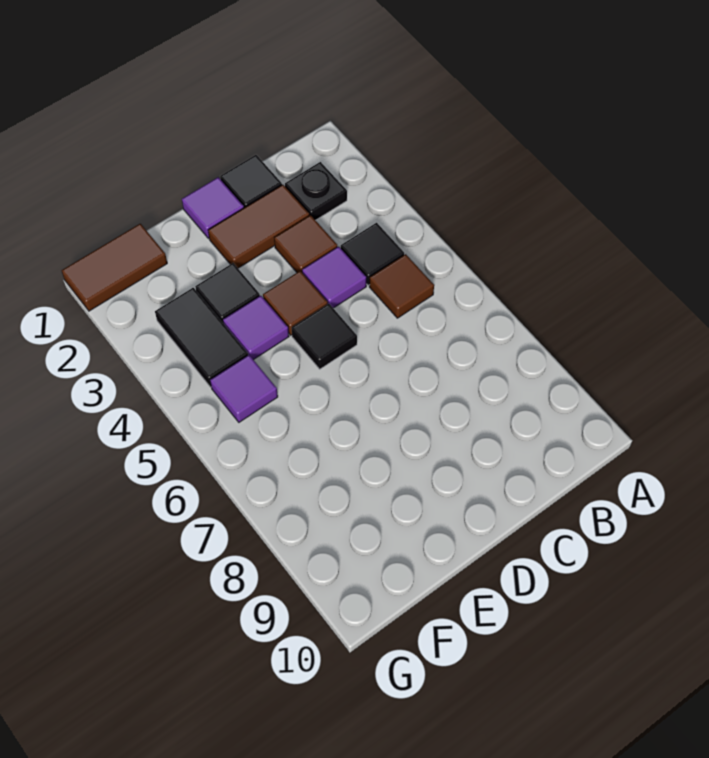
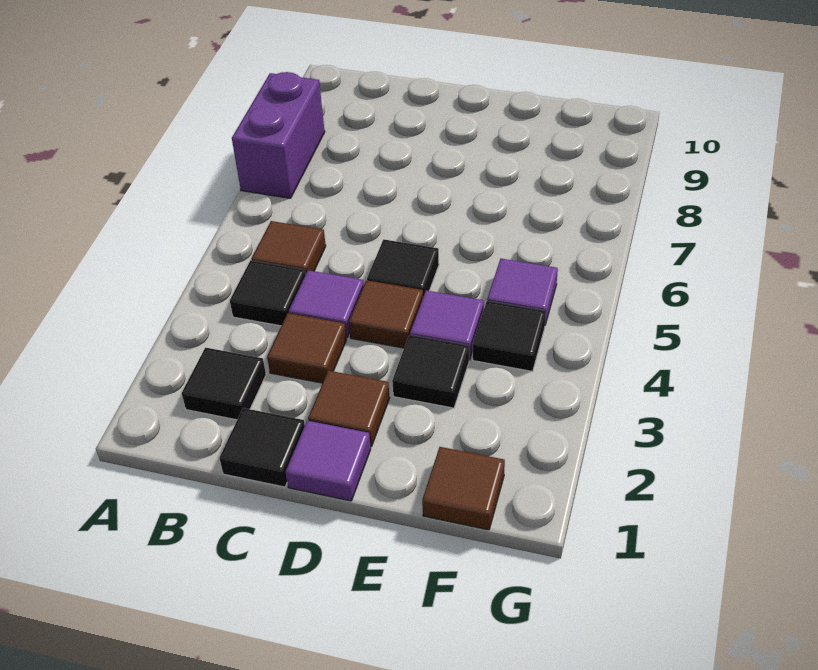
none -> purple 1x2 brick [232,72,325,198]
black 1x1 plate [285,162,347,220] -> black 1x1 tile [182,348,266,420]
brown 1x2 tile [208,185,309,268] -> brown 1x1 tile [308,371,390,447]
brown 1x2 tile [62,224,167,311] -> brown 1x1 tile [422,447,505,530]
black 1x2 tile [155,288,248,387] -> black 1x1 tile [473,301,546,371]

